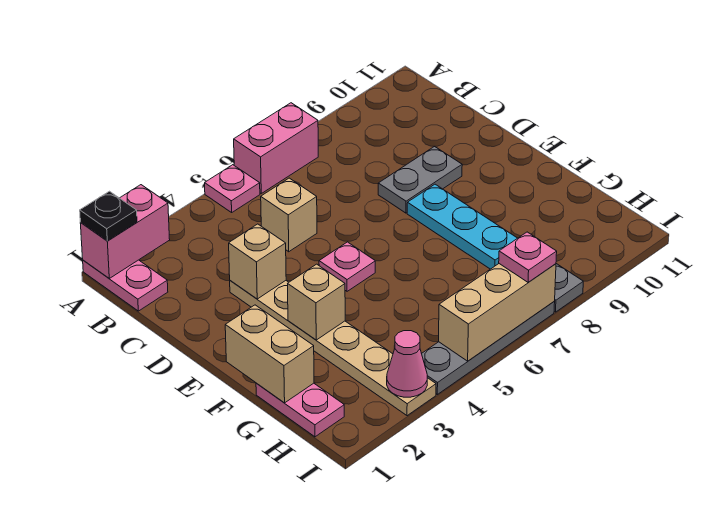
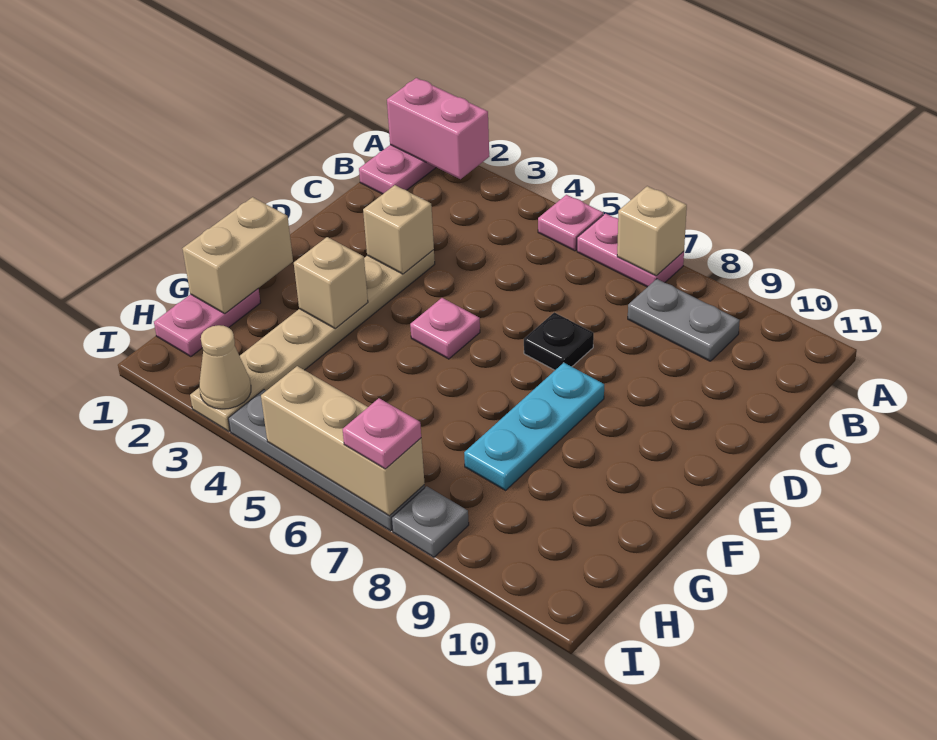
black 1x1 plate [80,191,137,241] -> black 1x1 plate moved to [524,312,594,370]
pink 1x2 brick [234,103,318,193] -> pink 1x2 plate [577,214,684,287]
tan 1x1 brick [261,178,317,252] -> tan 1x1 brick moved to [617,186,687,276]
grey 1x2 plate [378,146,462,213] -> grey 1x2 plate moved to [628,279,740,361]
pink 1x1 cone [387,331,427,397] -> tan 1x1 cone [199,325,251,409]

